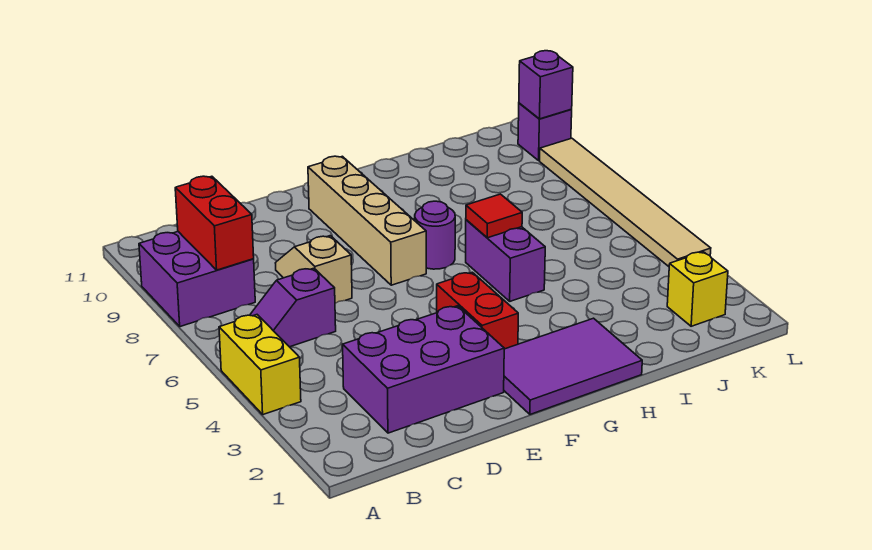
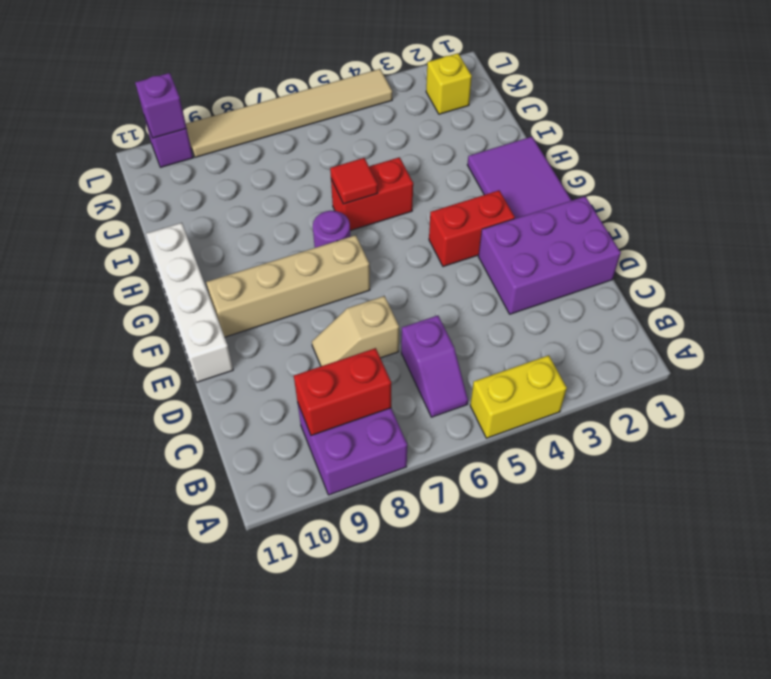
purple 2x3 brick [343,306,504,433] -> purple 2x3 brick turned to [478,196,621,314]
none -> white 1x4 brick [146,223,233,382]
purple 1x2 brick [466,220,545,301] -> red 1x2 brick [331,157,413,231]

